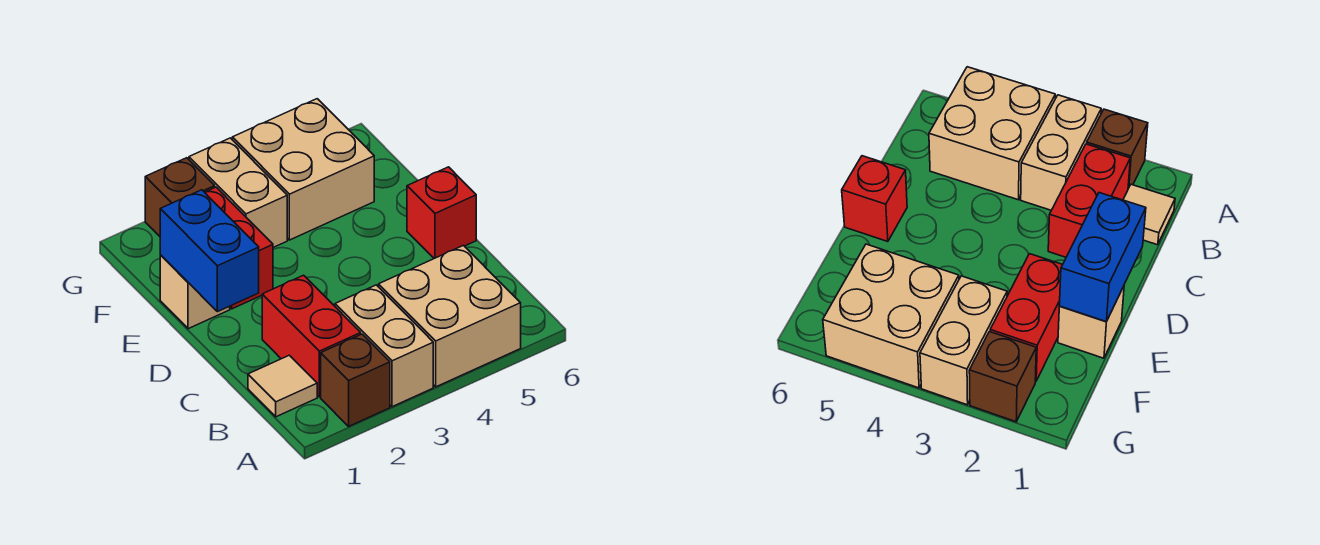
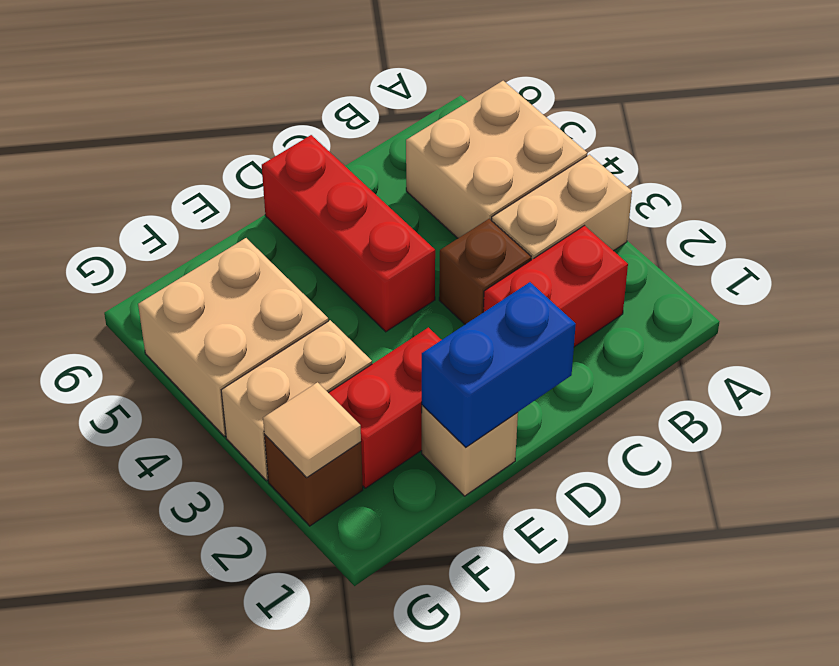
brown 1x1 brick [321,334,390,426] -> brown 1x1 brick moved to [439,219,531,324]
tan 1x1 tile [248,355,317,417] -> tan 1x1 tile moved to [263,382,361,478]
red 1x1 brick [407,167,476,258] -> red 1x3 brick [262,135,435,332]

